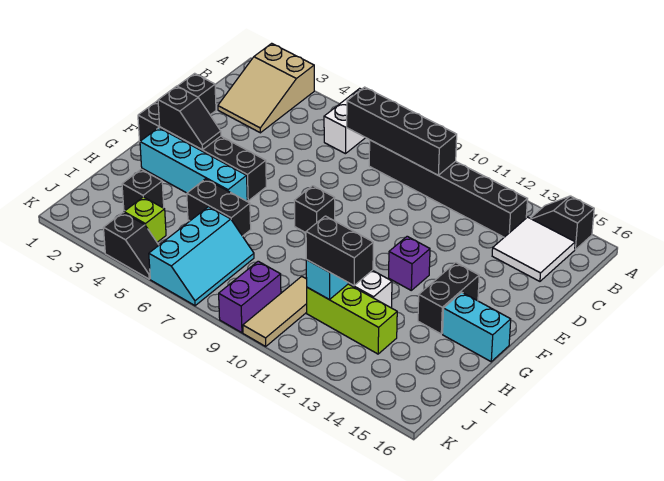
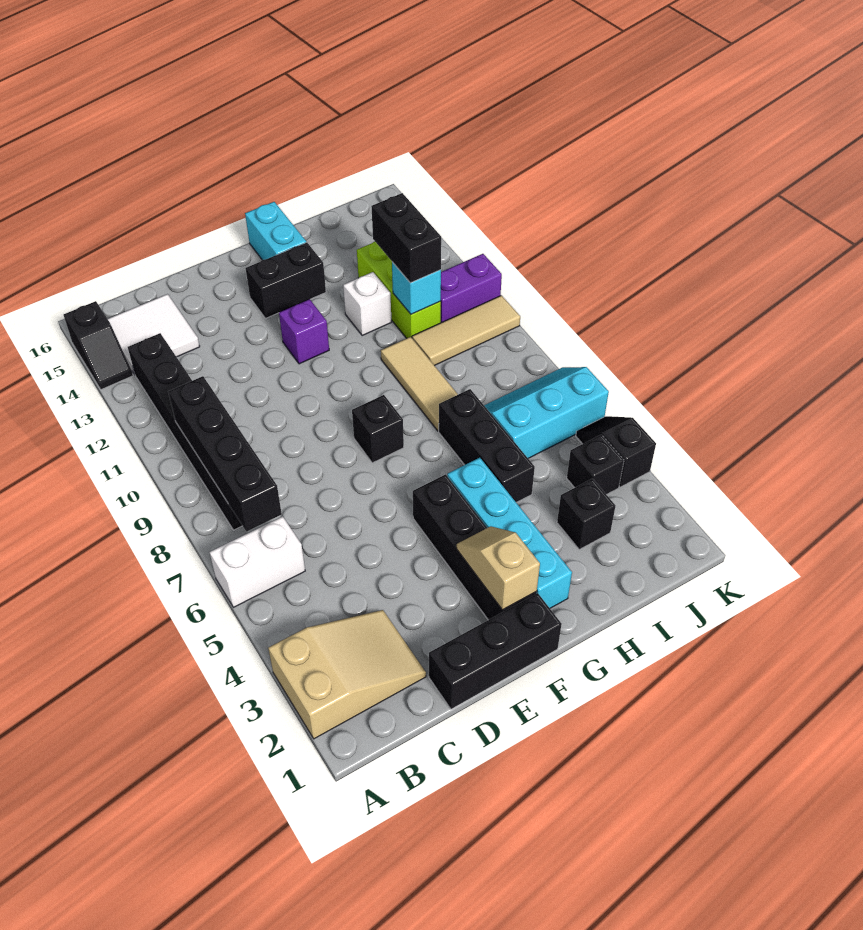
black 1x2 slope [158,86,221,150] -> tan 1x2 slope [457,526,540,610]
black 1x2 brick [187,179,251,236] -> black 1x3 brick [439,389,535,502]
none -> tan 1x3 tile [381,337,458,431]
lime 1x1 brick [124,197,166,242] -> black 1x1 brick [567,435,624,495]
purple 1x2 brick [219,261,281,333] -> purple 1x2 brick moved to [441,254,502,323]

